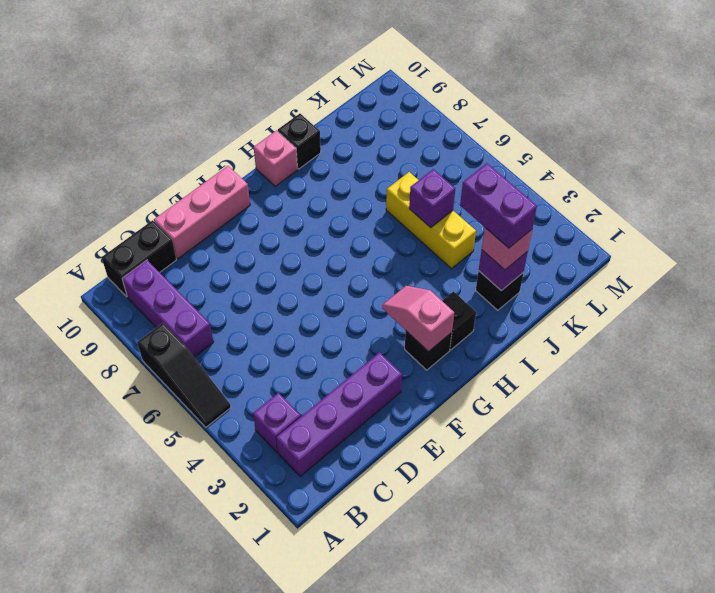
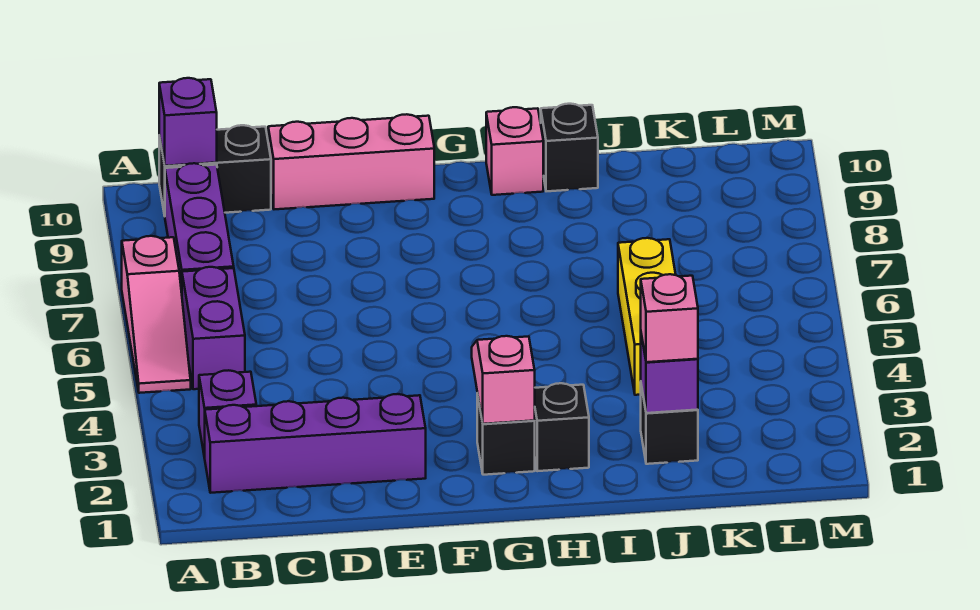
black 1x3 slope [137,323,231,427] -> pink 1x3 slope [122,236,191,393]
purple 1x2 brick [460,163,537,248] -> purple 1x2 brick moved to [182,267,245,389]
purple 1x1 brick [409,169,455,228] -> purple 1x1 brick moved to [159,78,217,166]

